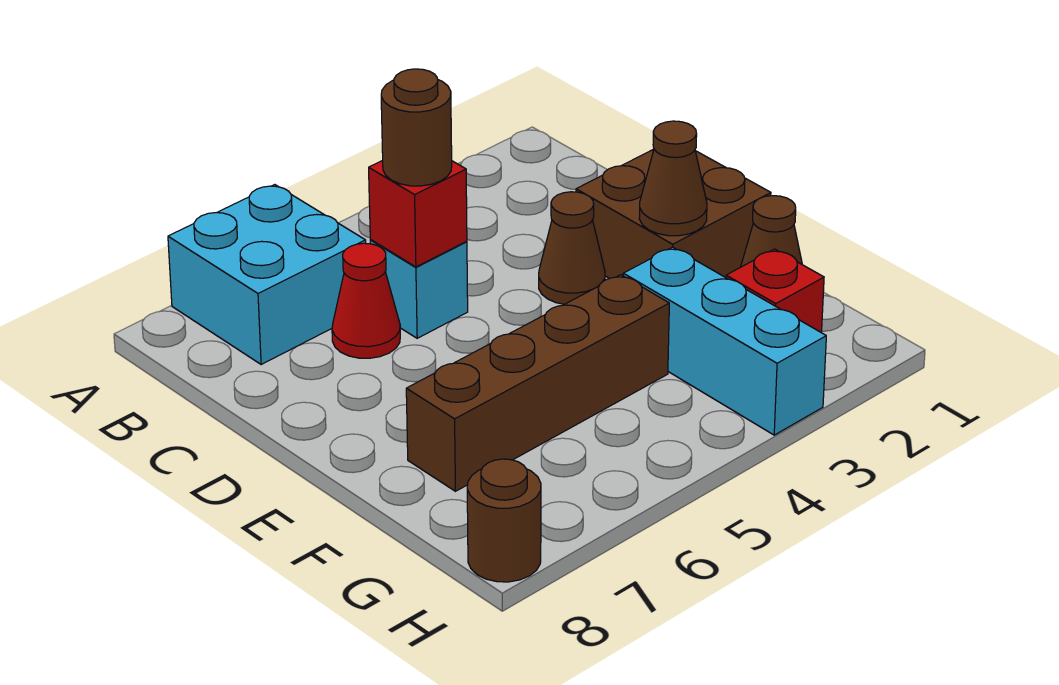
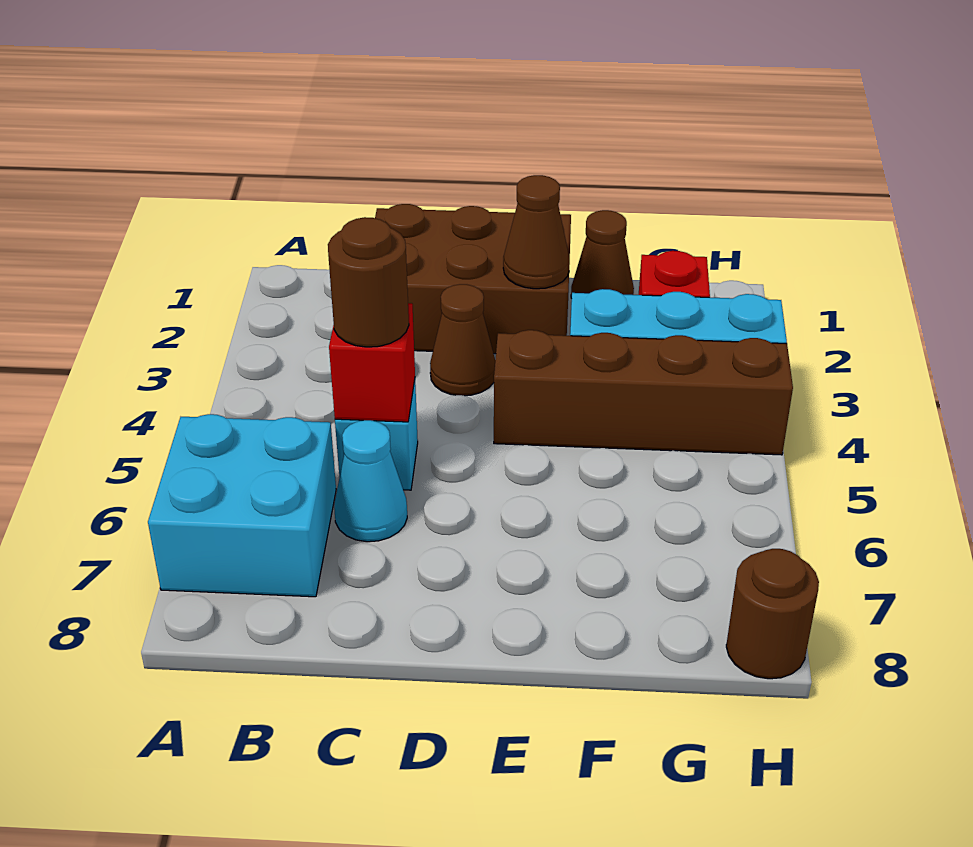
red 1x1 cone [332,243,400,358] -> cyan 1x1 cone [334,420,407,542]
brown 2x2 brick [576,149,771,279] -> brown 2x3 brick [375,204,571,354]
brown 1x4 brick [406,275,669,491] -> brown 1x4 brick turned to [494,330,793,455]

